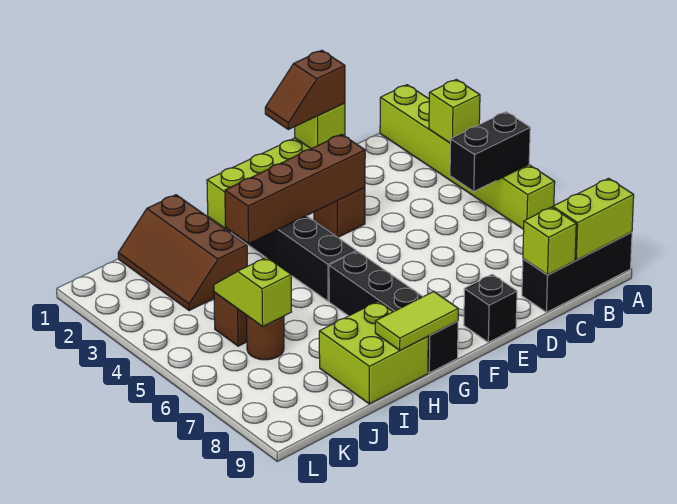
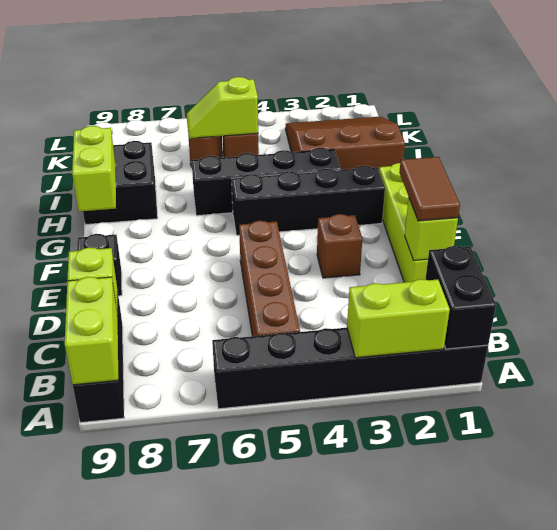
lime 1x6 brick [380,85,555,229] -> black 1x6 brick [212,328,488,409]
lime 1x1 brick [429,79,480,143] -> lime 1x2 brick [347,279,450,358]
black 1x2 brick [450,112,530,192] -> black 1x2 brick moved to [425,246,496,349]
brown 1x2 slope [265,50,345,130] -> brown 1x2 tile [399,157,460,221]
brown 1x4 brick [225,134,365,243] -> brown 1x4 brick moved to [239,221,300,336]
black 1x4 brick [329,251,458,373] -> black 1x4 brick moved to [192,148,341,216]
lime 1x2 tile [375,292,458,350] -> lime 1x2 brick [72,126,116,211]
lime 2x2 brick [319,301,428,404] -> black 2x2 brick [83,141,158,225]
brown 2x3 slope [118,195,248,311] -> brown 3x3 slope [285,117,405,170]
lime 1x2 slope [214,257,291,326] -> lime 1x2 slope turned to [187,77,258,138]

